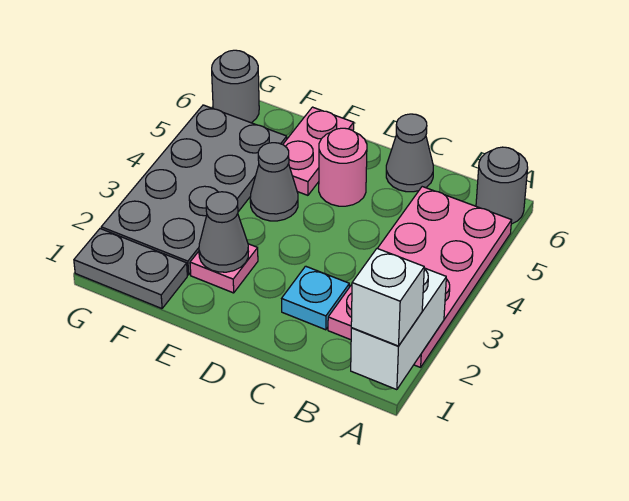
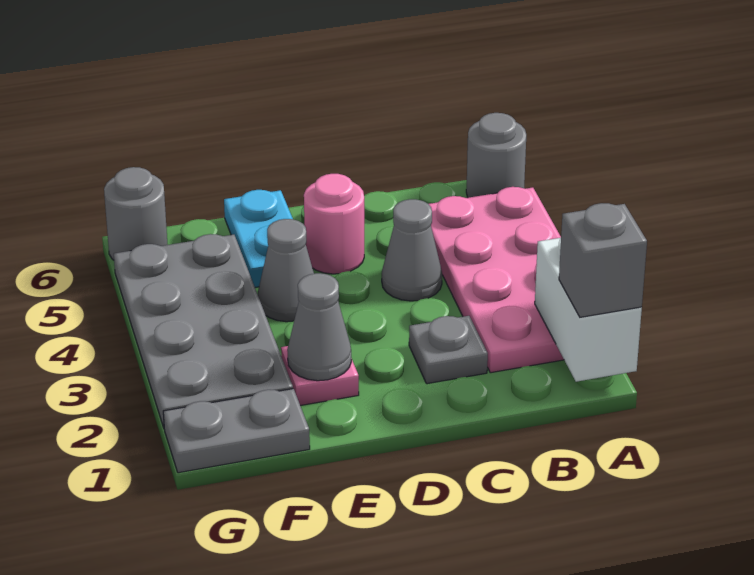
white 1x1 brick [351,248,424,346] -> grey 1x1 brick [559,203,647,317]
cyan 1x1 plate [282,266,349,330] -> grey 1x1 plate [409,316,488,384]
grey 1x1 cone [386,114,433,192] -> grey 1x1 cone moved to [382,199,442,301]
pink 1x2 plate [283,107,354,195] -> cyan 1x2 plate [224,190,293,287]

